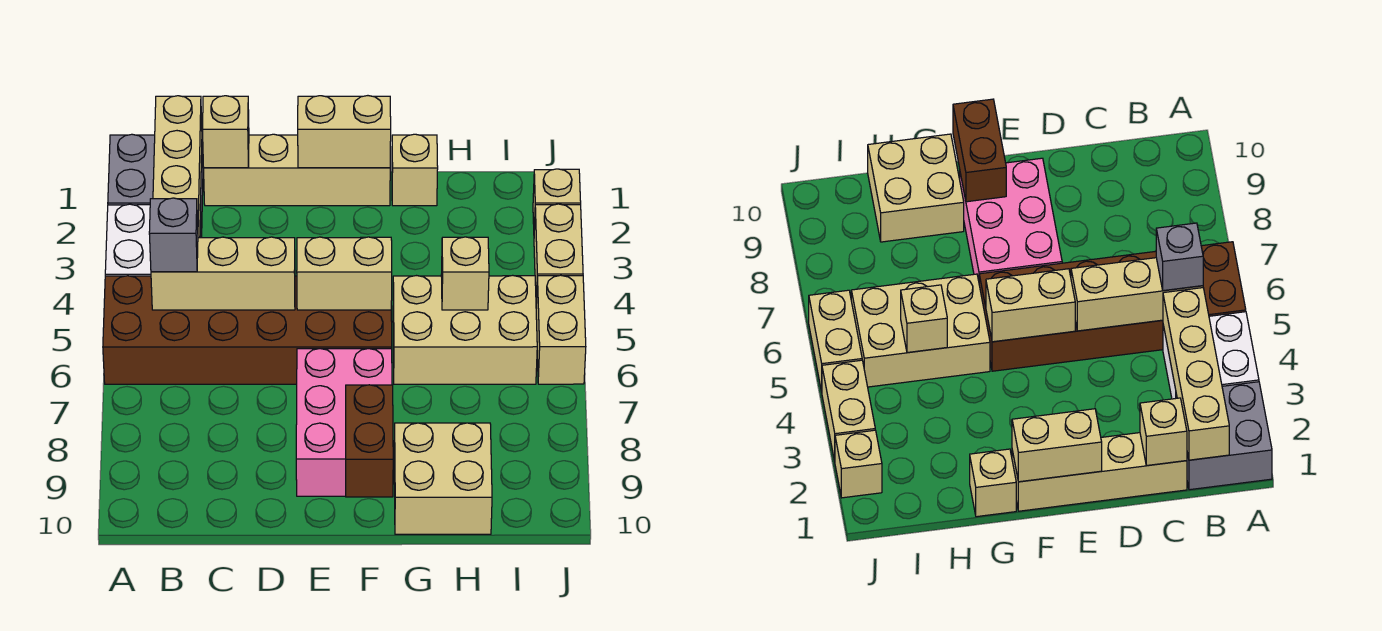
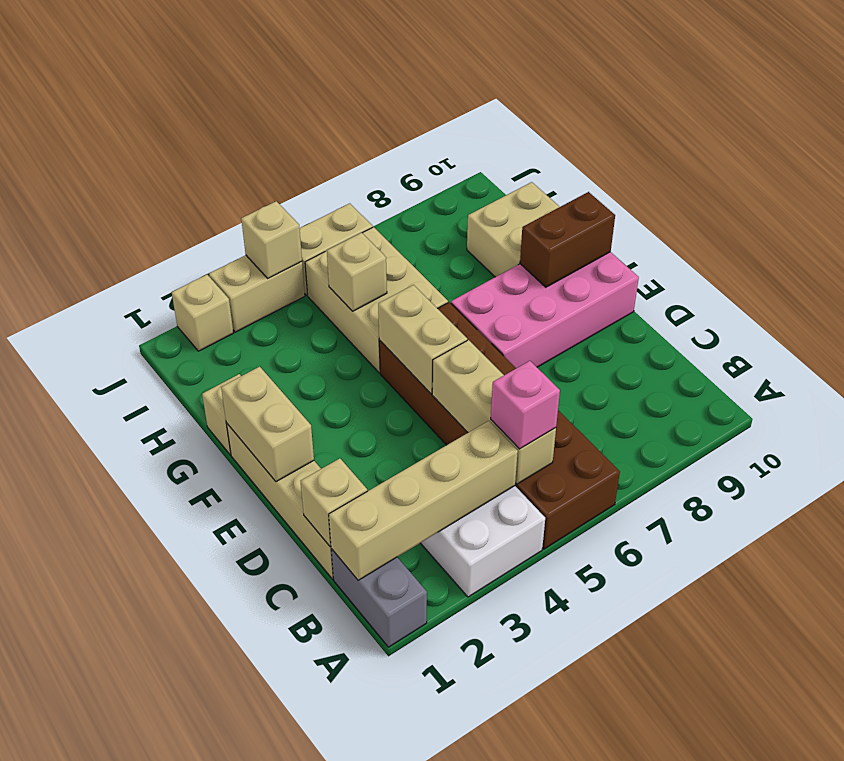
grey 2x2 brick [108,134,203,237] -> grey 1x2 brick [331,549,427,647]
grey 1x1 brick [149,198,198,272] -> pink 1x1 brick [491,361,560,449]
pink 2x3 brick [296,349,392,496] -> pink 2x4 brick [451,252,639,368]
none -> tan 1x1 brick [241,201,302,278]

